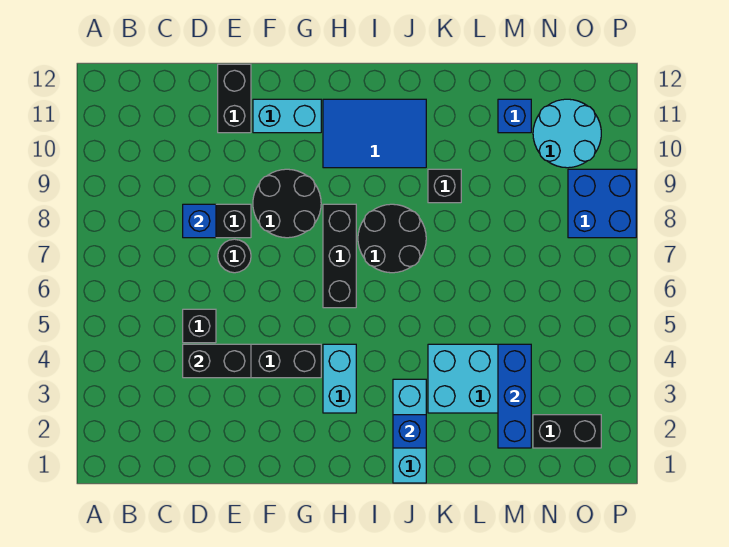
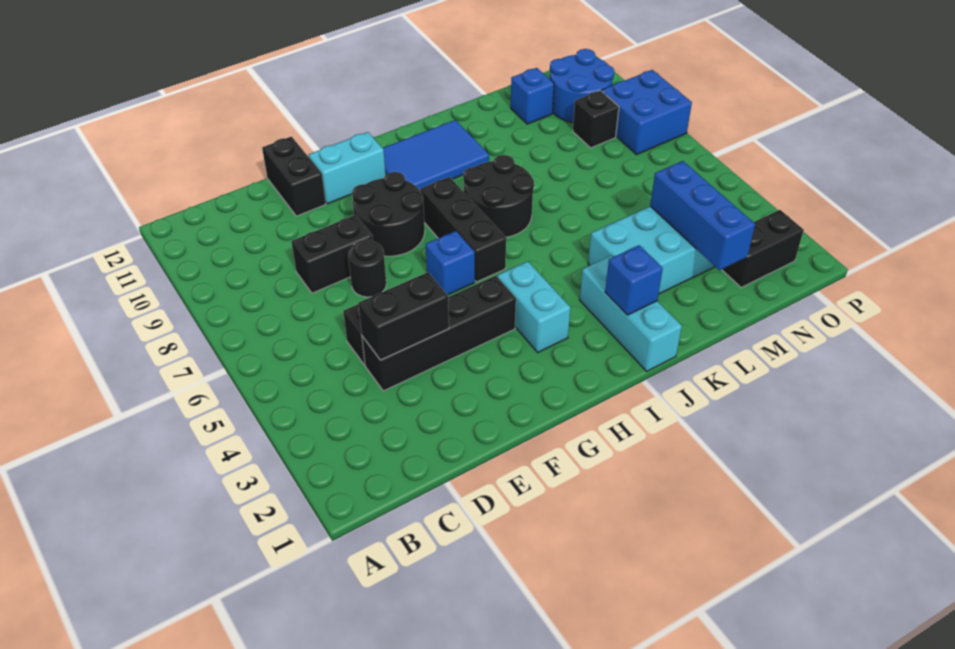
blue 1x1 brick [183,204,216,238] -> blue 1x1 brick moved to [426,231,475,295]
black 1x1 brick [428,169,461,203] -> black 1x1 brick moved to [573,90,619,148]
cyan 2x2 round brick [533,99,601,168] -> blue 2x2 round brick [550,49,614,122]

